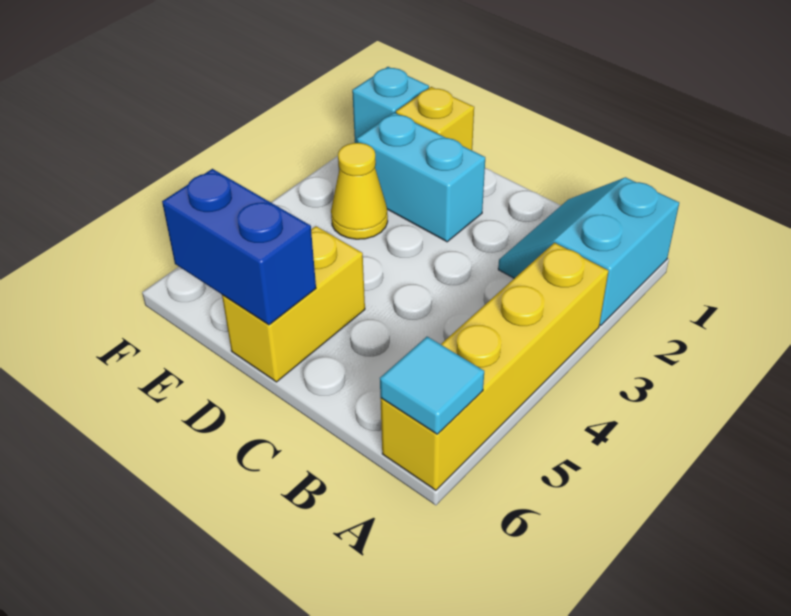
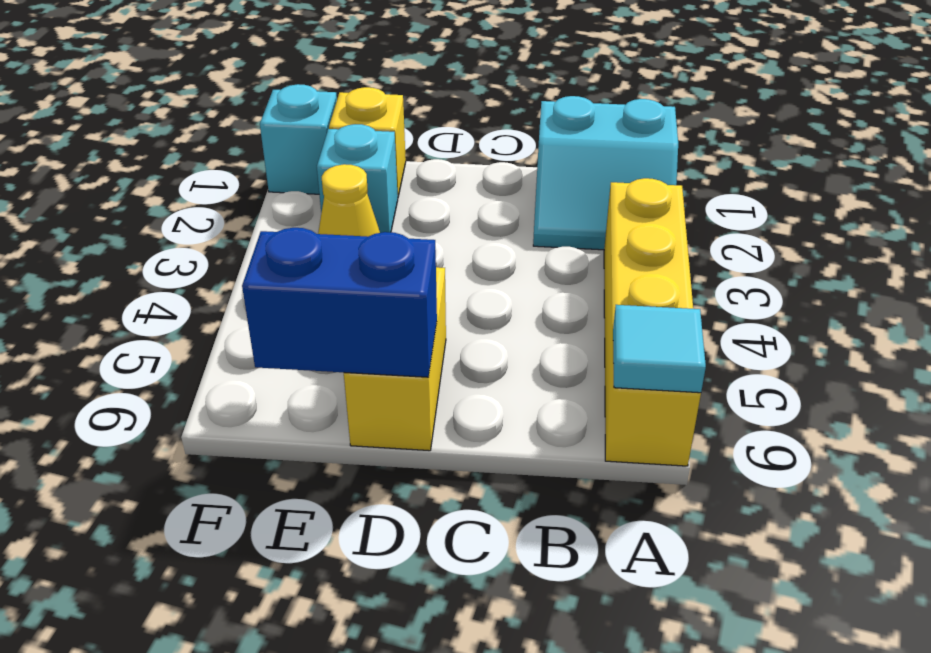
cyan 2x2 slope [498,177,679,325] -> cyan 2x2 slope turned to [533,96,678,250]
cyan 1x2 brick [357,113,485,242] -> cyan 1x1 brick [317,124,398,233]

